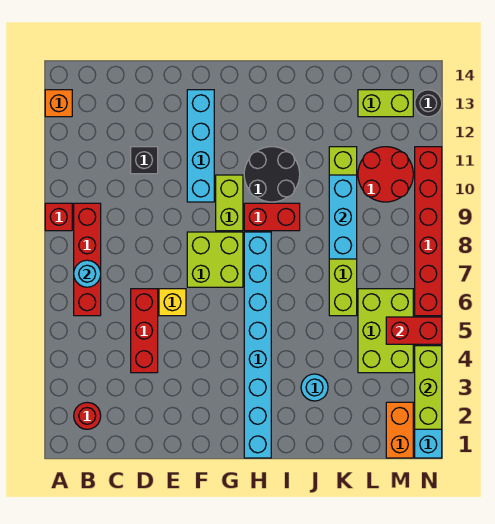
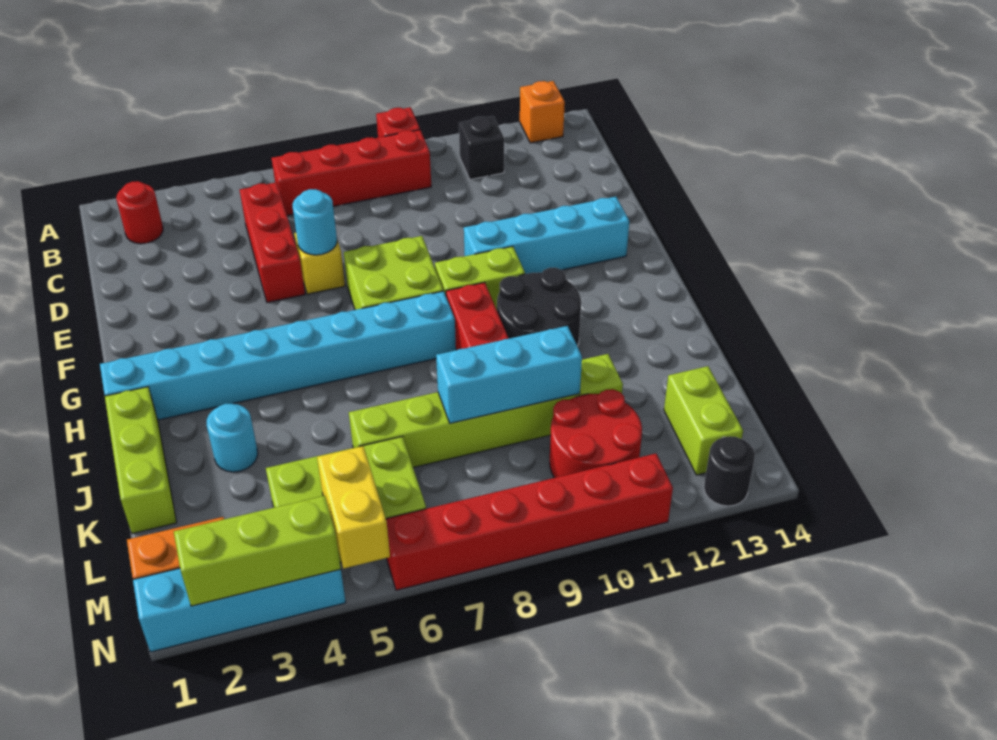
cyan 1x1 round brick [74,260,101,287] -> cyan 1x1 round brick moved to [293,189,337,255]
red 1x3 brick [131,289,158,373] -> red 1x3 brick turned to [240,182,305,302]
black 1x1 brick [131,147,158,174] -> black 1x1 brick moved to [459,116,504,180]
none -> lime 1x3 brick [105,387,177,534]
red 1x2 brick [386,317,442,344] -> yellow 1x2 brick [317,446,390,569]

